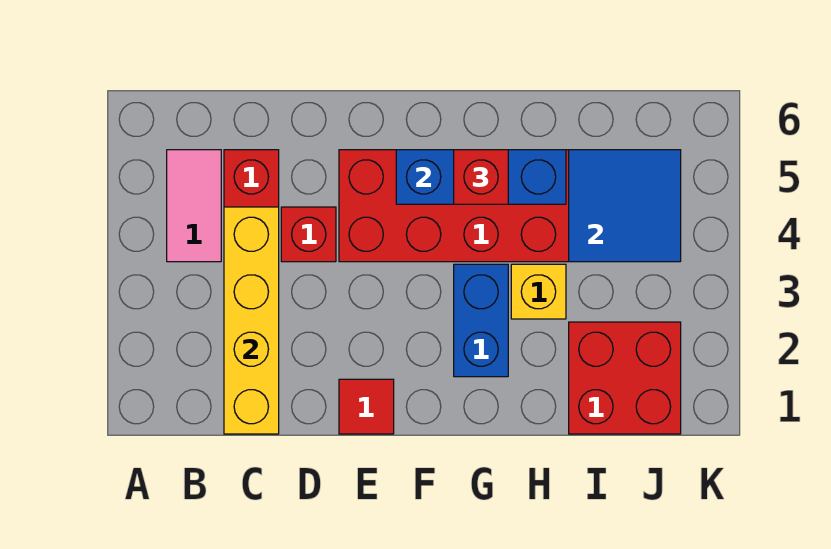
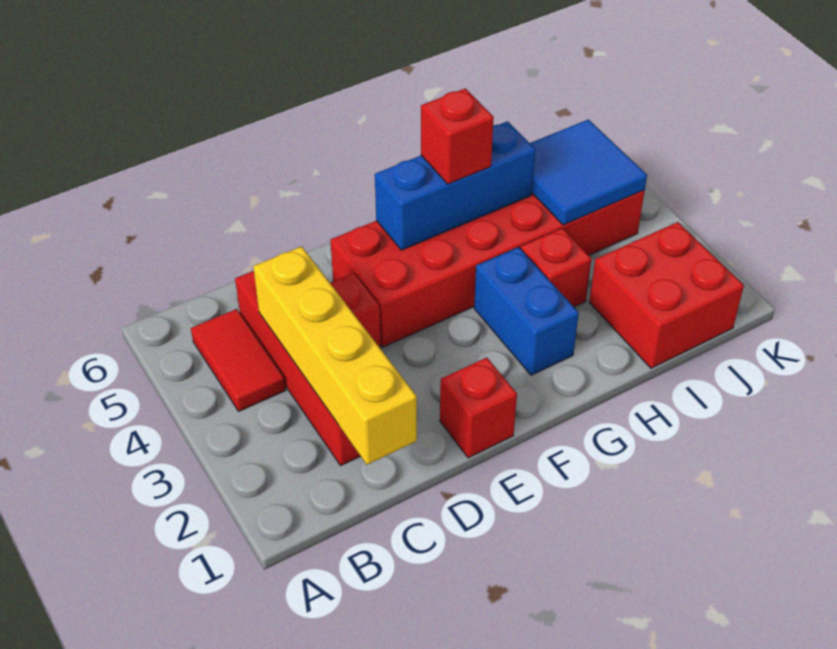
pink 1x2 tile [167,150,221,262] -> red 1x2 tile [191,309,286,411]
red 1x1 tile [339,379,394,434] -> red 1x1 brick [440,358,517,458]
yellow 1x1 brick [511,264,566,319] -> red 1x1 brick [521,228,591,307]

